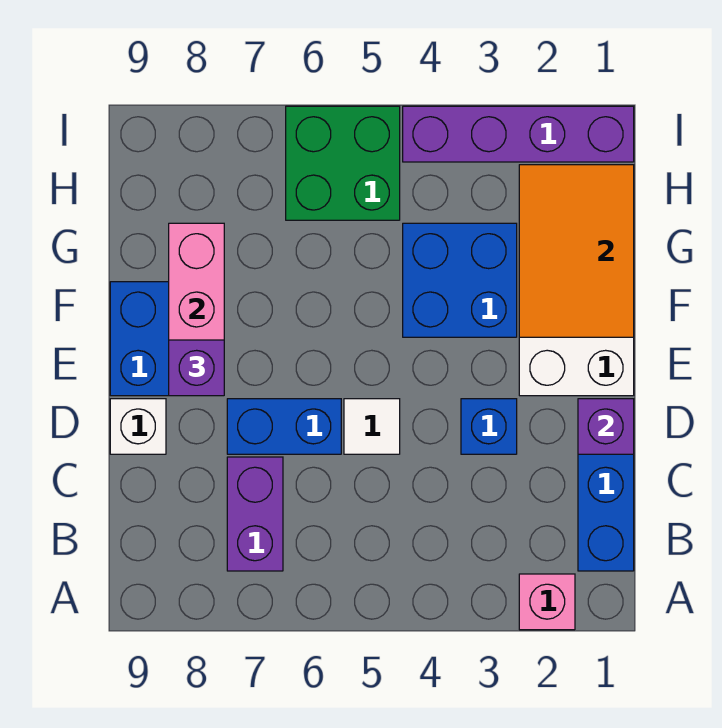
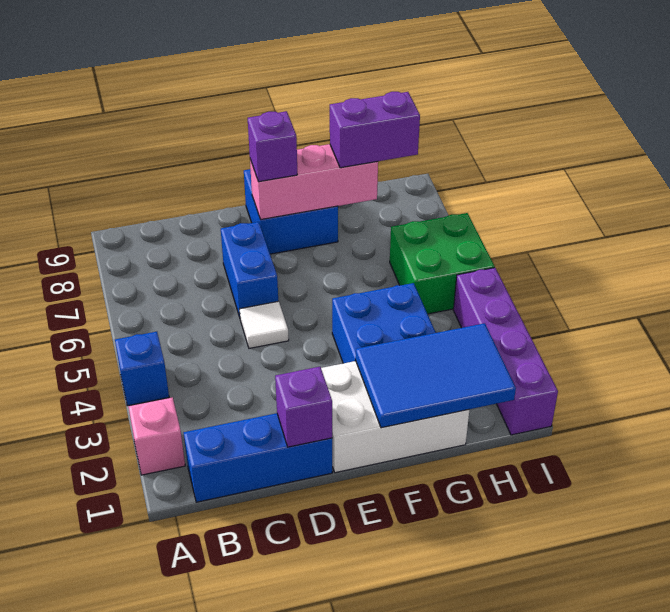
purple 1x2 brick [227,457,283,571] -> purple 1x2 brick moved to [330,92,420,168]
blue 1x1 brick [461,399,517,454] -> blue 1x1 brick moved to [115,332,169,406]
white 1x1 brick [110,399,166,454] -> none
orange 2x3 tile [519,165,634,337] -> blue 2x3 tile [356,323,516,428]

